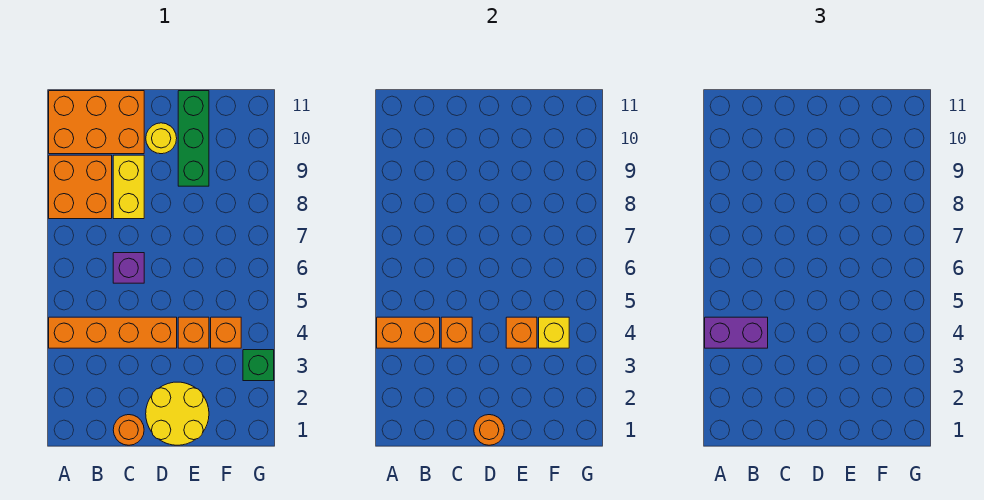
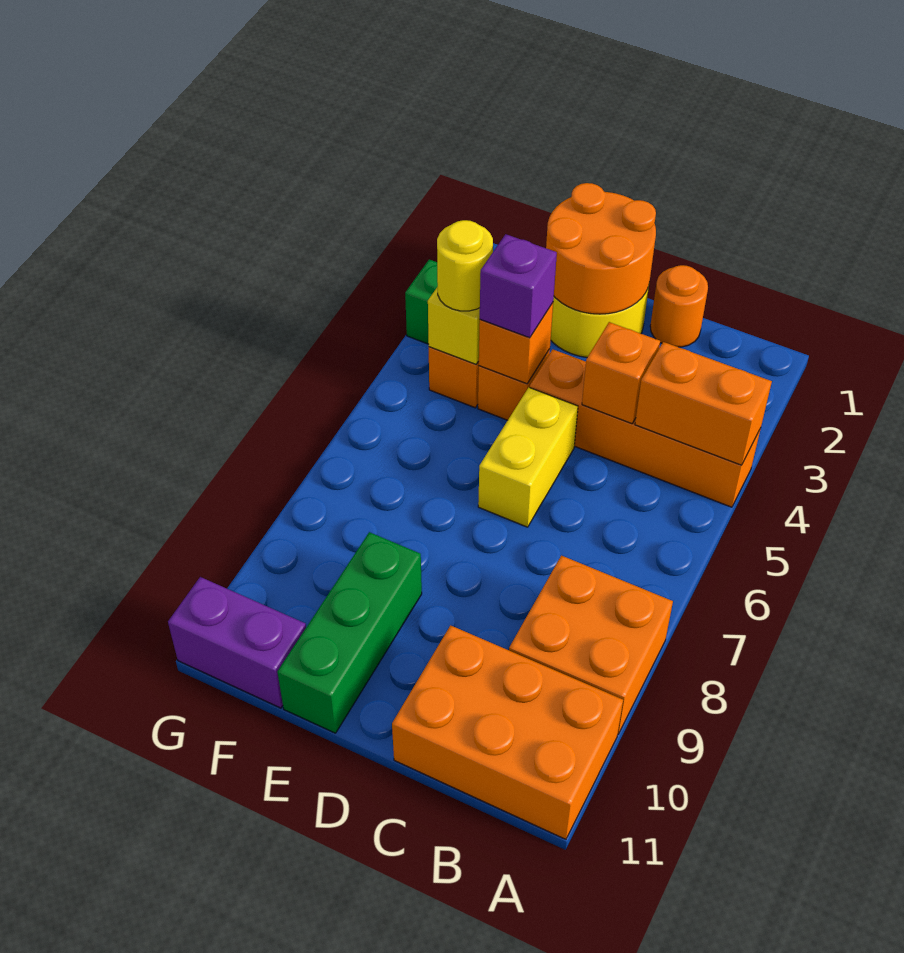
purple 1x2 brick [705,317,768,348] -> purple 1x2 brick moved to [168,577,306,708]
purple 1x1 brick [113,253,144,283] -> purple 1x1 brick moved to [480,234,557,338]
yellow 1x2 brick [113,155,144,219] -> yellow 1x2 brick moved to [478,387,578,527]
orange 1x1 round brick [474,415,505,445] -> orange 2x2 round brick [546,183,656,314]
yellow 1x1 round brick [146,123,177,154] -> yellow 1x1 round brick moved to [437,220,493,311]

